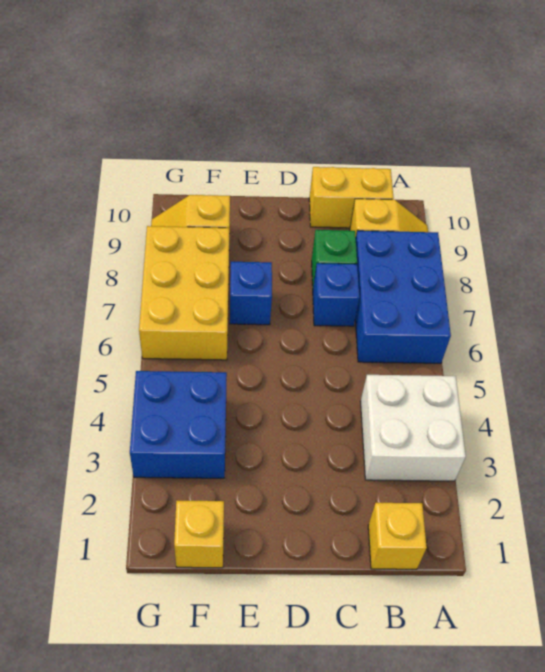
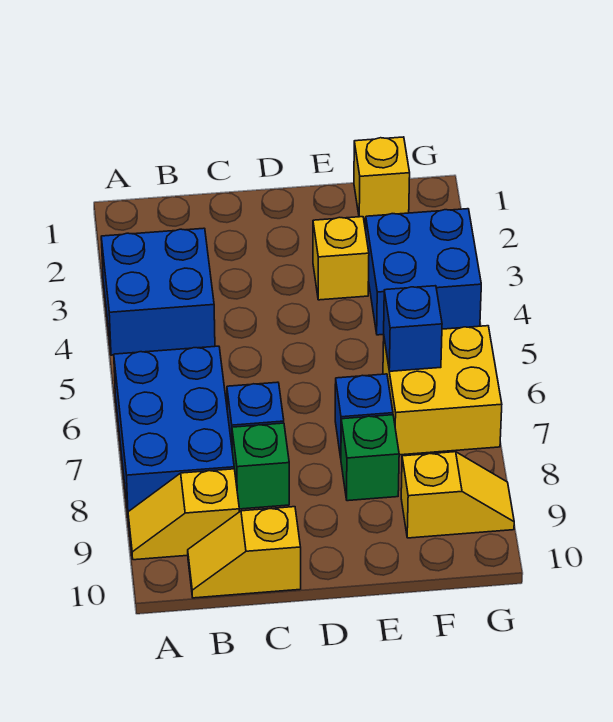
white 2x2 brick [361,375,466,481] -> blue 2x2 brick [101,228,215,355]
yellow 1x1 brick [368,503,427,569] -> yellow 1x1 brick moved to [313,217,369,300]
yellow 1x2 brick [309,167,394,228] -> yellow 1x2 slope [188,507,301,598]
none -> green 1x1 brick [341,415,399,501]
yellow 2x3 brick [139,226,229,360] -> yellow 2x2 brick [383,326,502,455]
none -> blue 1x1 brick [384,286,442,371]

